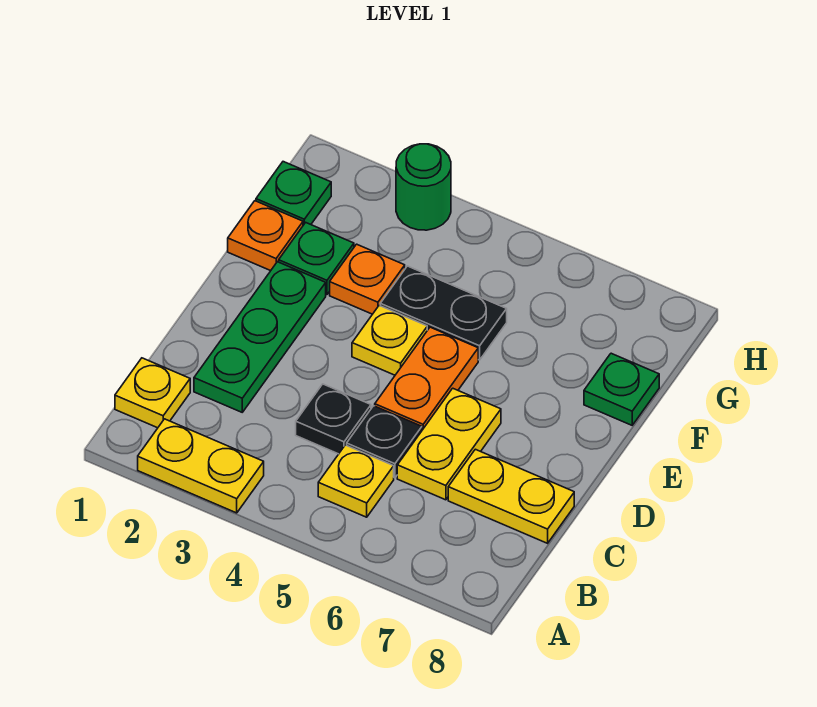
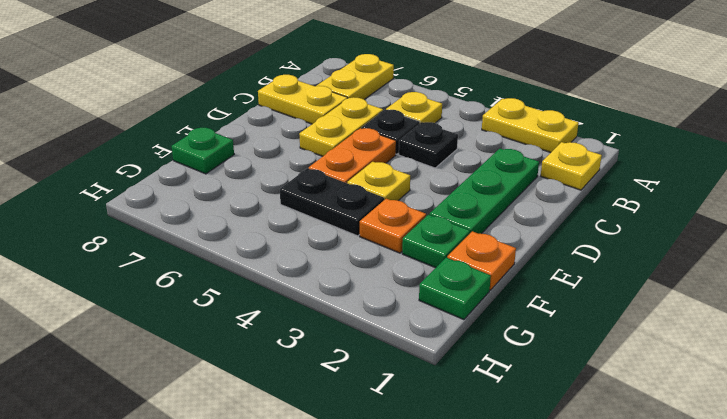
none -> yellow 1x2 plate [317,54,394,100]
green 1x1 round brick [396,144,451,230] -> none

